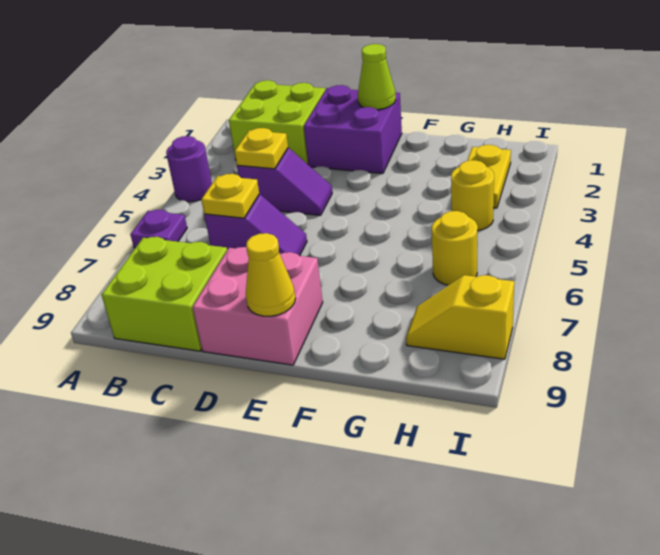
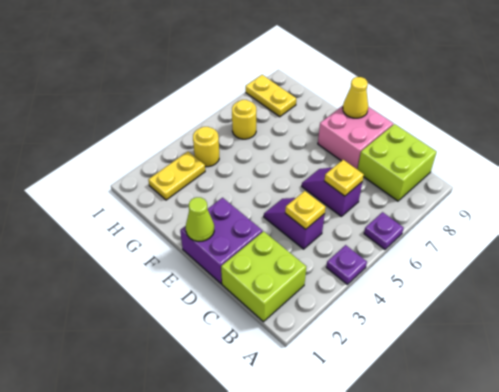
purple 1x1 round brick [166,136,212,202] -> purple 1x1 plate [326,245,367,284]
yellow 1x2 slope [406,275,514,359] -> yellow 1x2 plate [246,75,296,117]

